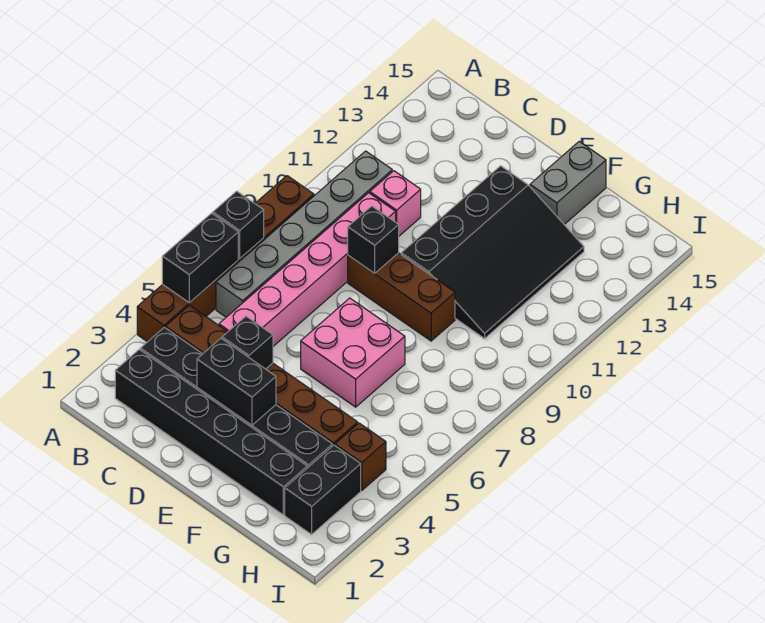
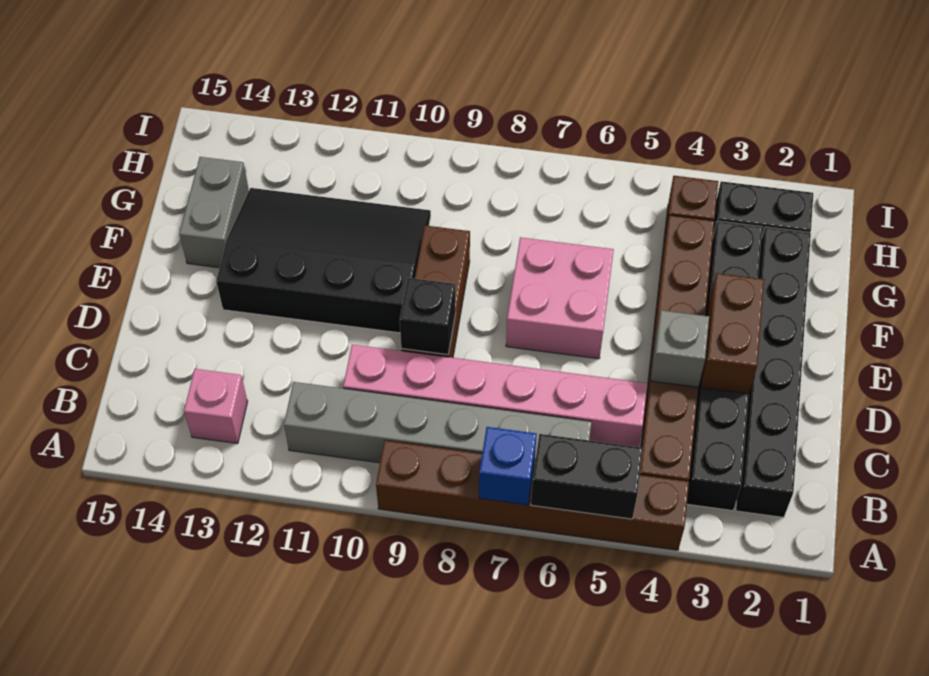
black 1x1 brick [213,191,264,259] -> blue 1x1 brick [479,427,537,505]
pink 1x1 brick [370,171,421,236] -> pink 1x1 brick moved to [184,369,248,444]
black 1x2 brick [197,338,276,425] -> brown 1x2 brick [701,273,764,394]
black 1x1 brick [222,316,273,369] -> grey 1x1 brick [650,310,709,387]
grey 1x2 brick [530,141,606,224] -> grey 1x2 brick turned to [179,157,249,268]

